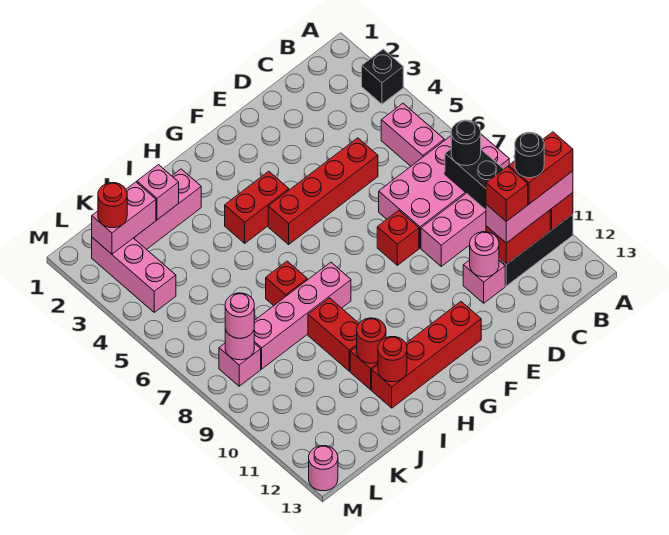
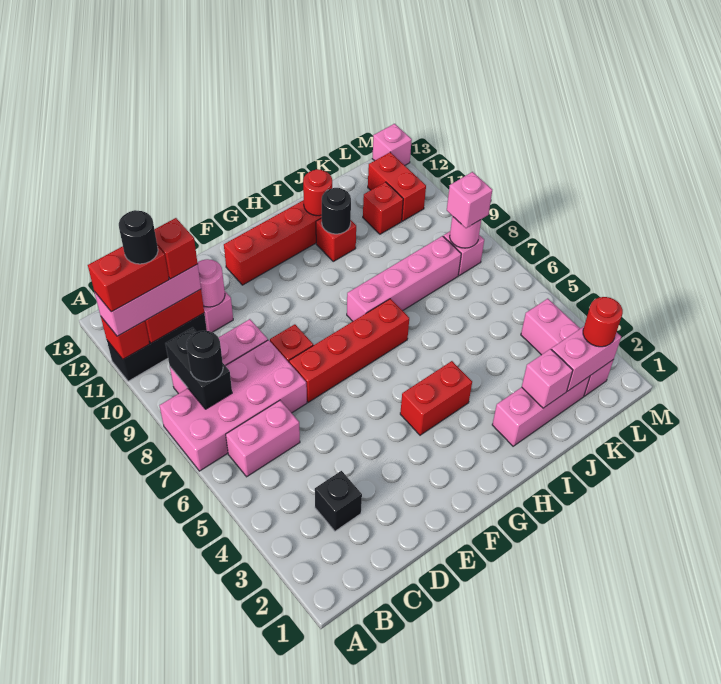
black 1x1 brick [362,49,403,104] -> black 1x1 brick moved to [315,471,362,531]
pink 1x2 brick [381,104,444,166] -> pink 1x2 brick turned to [226,400,300,477]
red 1x4 brick [268,138,378,244] -> red 1x4 brick moved to [289,299,409,402]
red 1x1 brick [266,261,307,306] -> red 1x1 brick moved to [363,182,403,234]
red 1x2 brick [308,298,359,371] -> red 1x2 brick moved to [368,152,426,221]
red 1x1 round brick [357,318,386,363] -> black 1x1 round brick [322,188,351,234]
pink 1x1 round brick [225,293,254,338] -> pink 1x1 brick [447,172,492,228]
pink 1x1 round brick [309,446,338,491] -> pink 1x1 brick [372,124,412,165]

